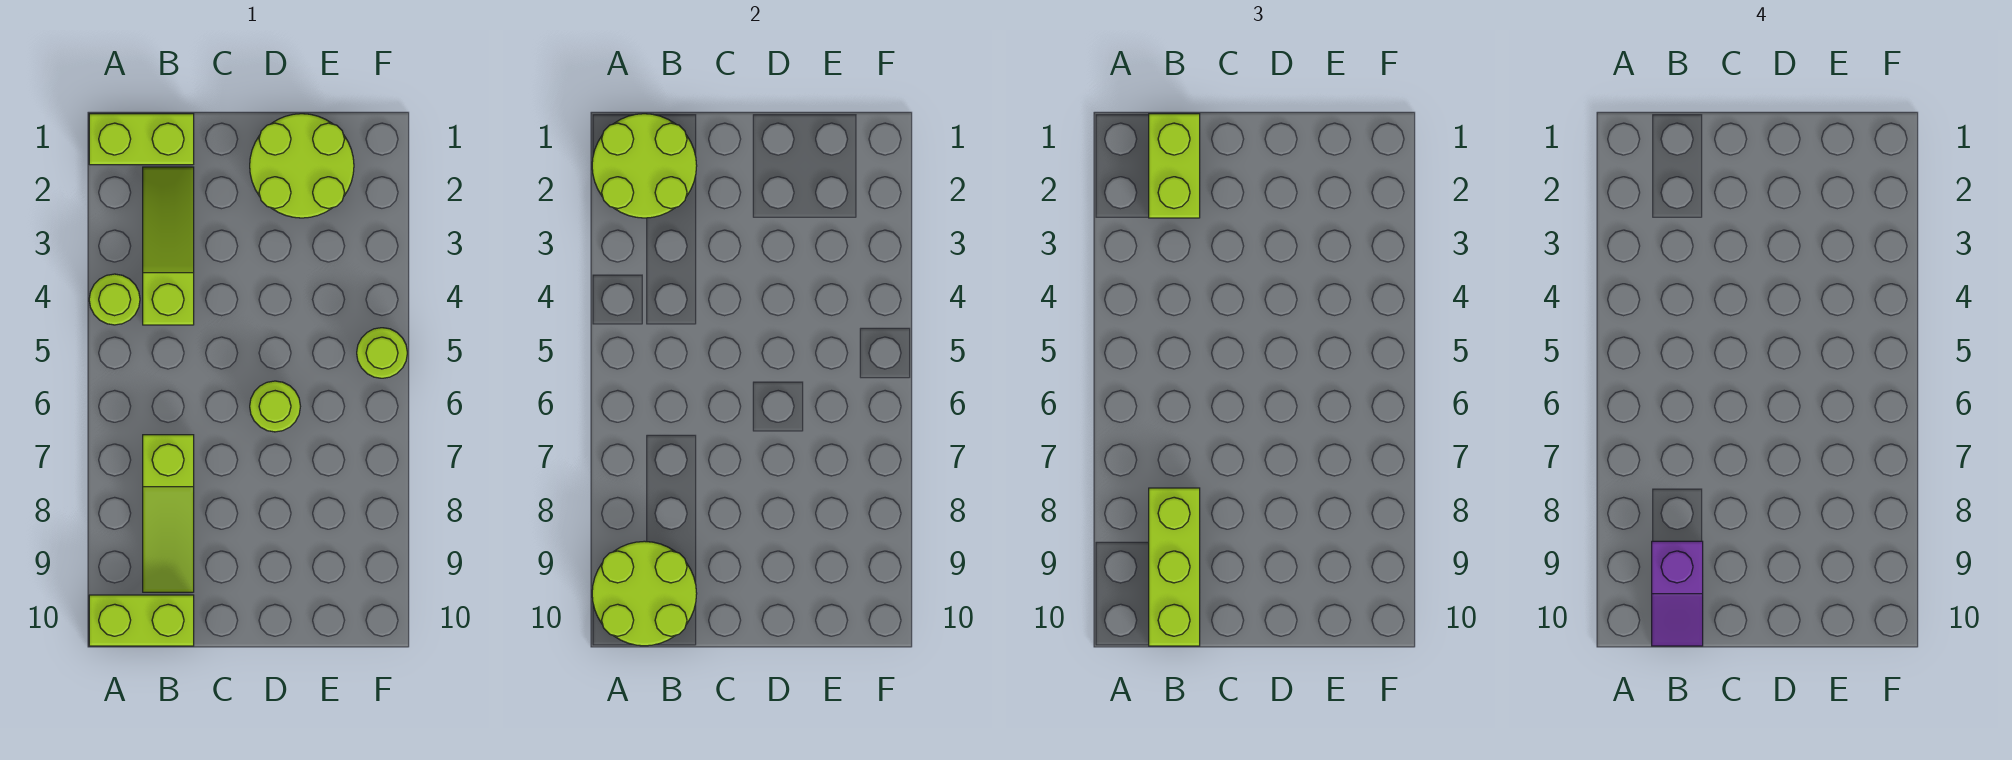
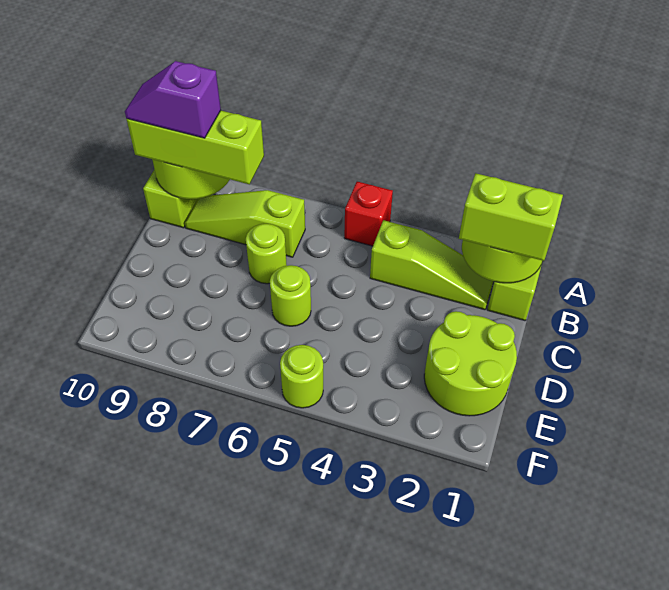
lime 1x1 round brick [89,274,140,325] -> lime 1x1 round brick moved to [246,224,287,284]
none -> red 1x1 brick [344,182,393,246]

